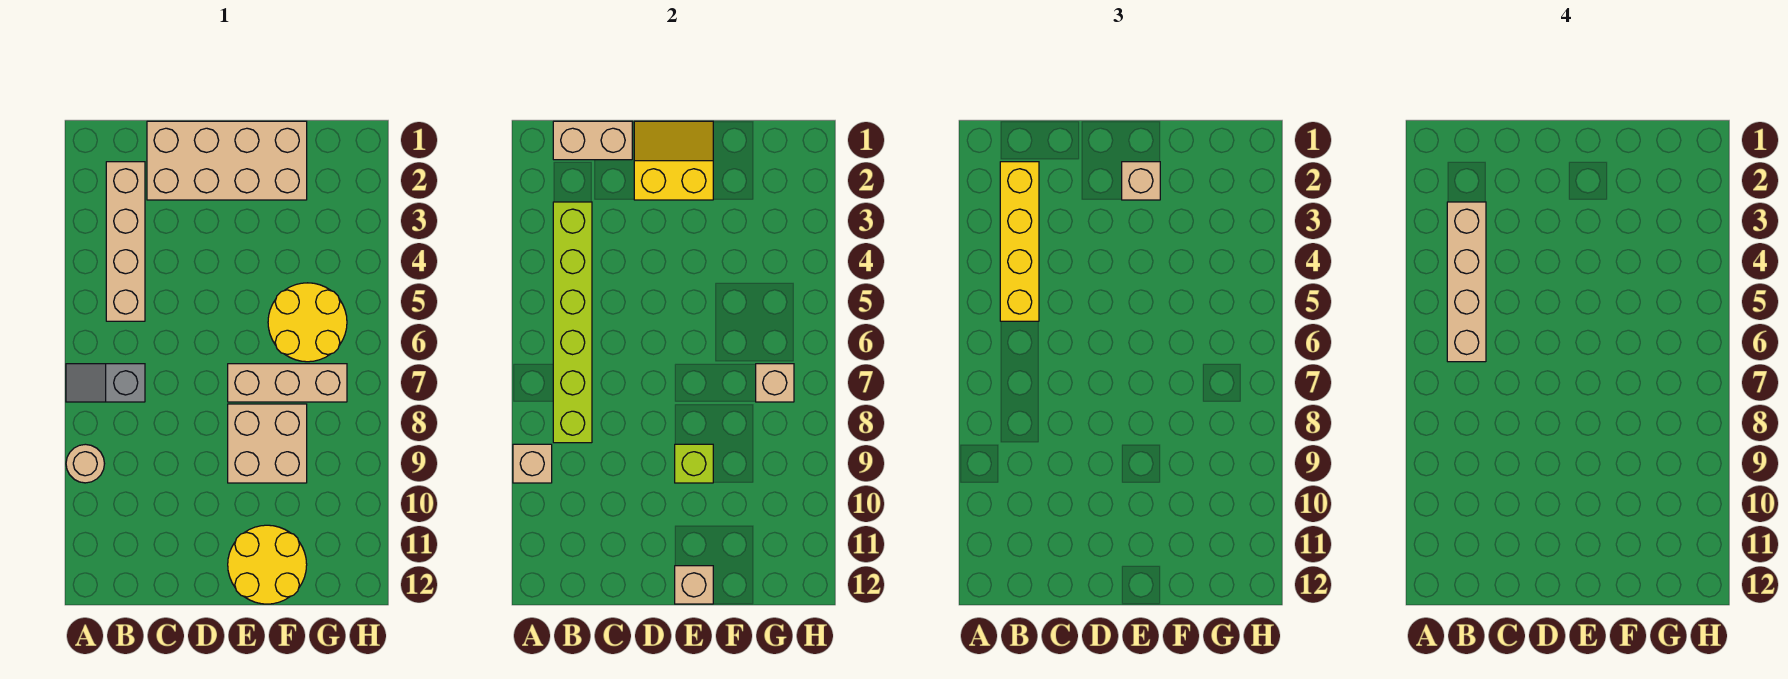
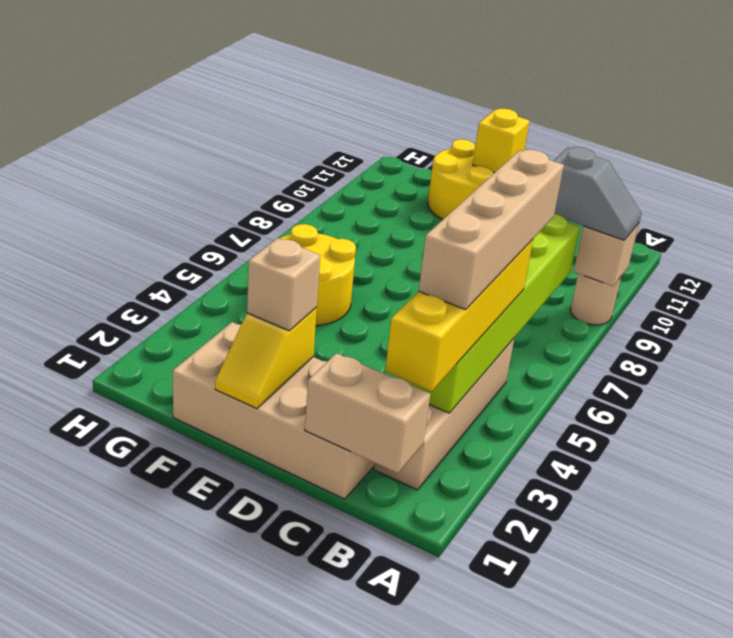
grey 1x2 slope [66,364,145,402] -> grey 1x2 slope moved to [554,147,642,240]
yellow 2x2 slope [634,121,713,200] -> yellow 1x2 slope [215,308,317,409]
tan 1x3 brick [228,364,347,402] -> none
tan 2x2 brick [228,404,307,483] -> none
lime 1x1 brick [675,444,713,483] -> none
tan 1x1 brick [675,566,713,604] -> yellow 1x1 brick [473,109,530,173]
tan 1x1 brick [756,364,794,402] -> none

